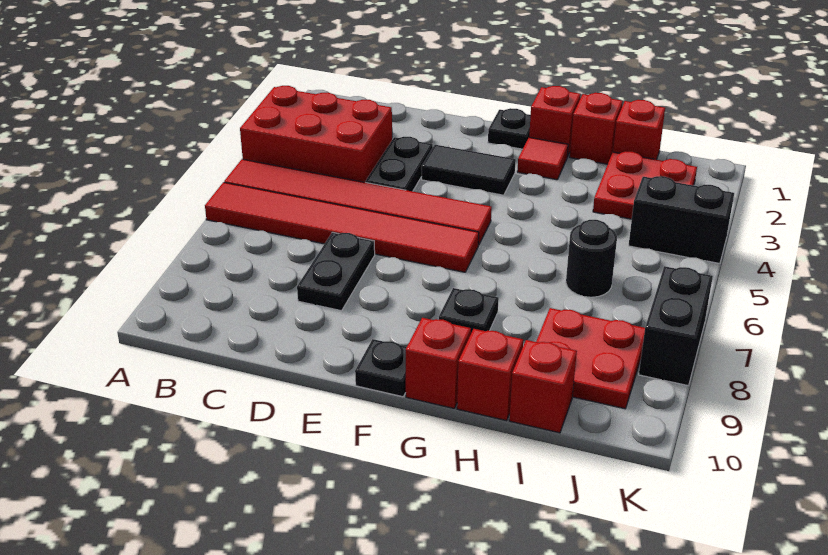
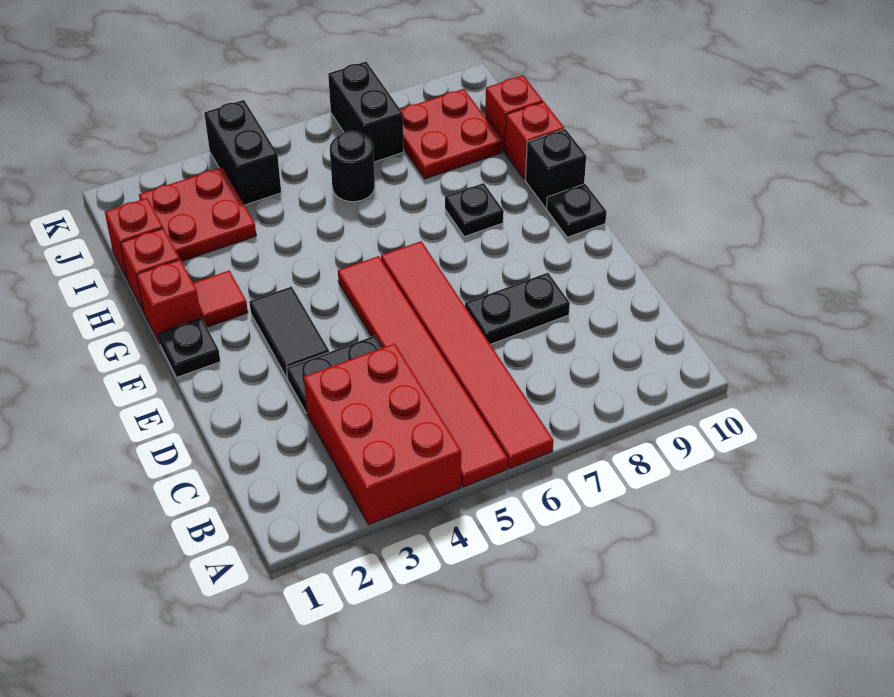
red 1x1 brick [406,318,471,408] -> black 1x1 brick [525,129,586,208]
black 1x2 brick [639,266,713,385] -> black 1x2 brick turned to [328,62,404,162]

